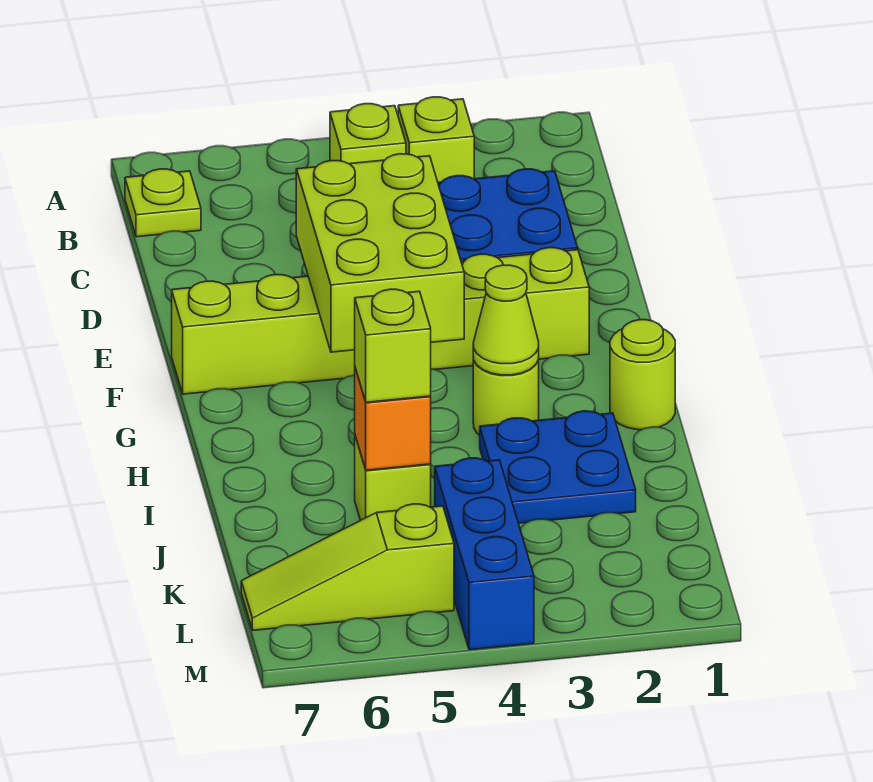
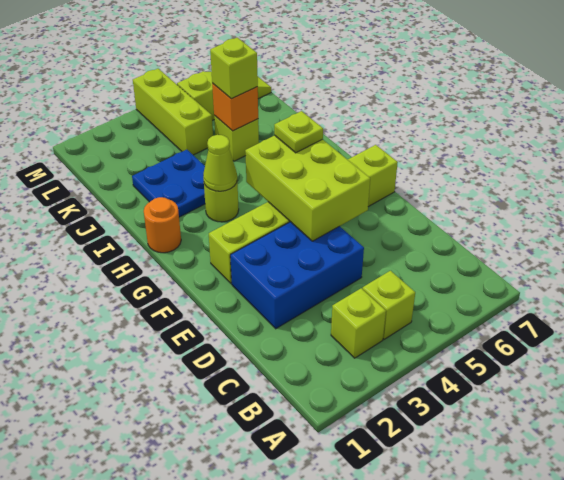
lime 1x1 plate [125,169,201,237] -> lime 1x1 plate moved to [274,111,323,153]
lime 1x1 round brick [610,320,675,430] -> orange 1x1 round brick [144,197,181,253]
blue 1x3 brick [435,458,534,650] -> lime 1x3 brick [133,69,213,155]

